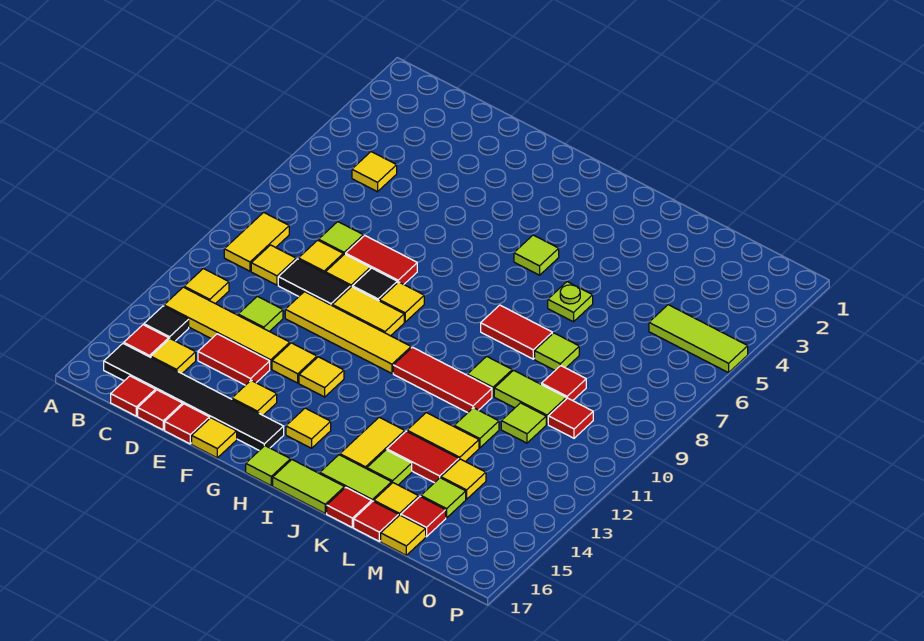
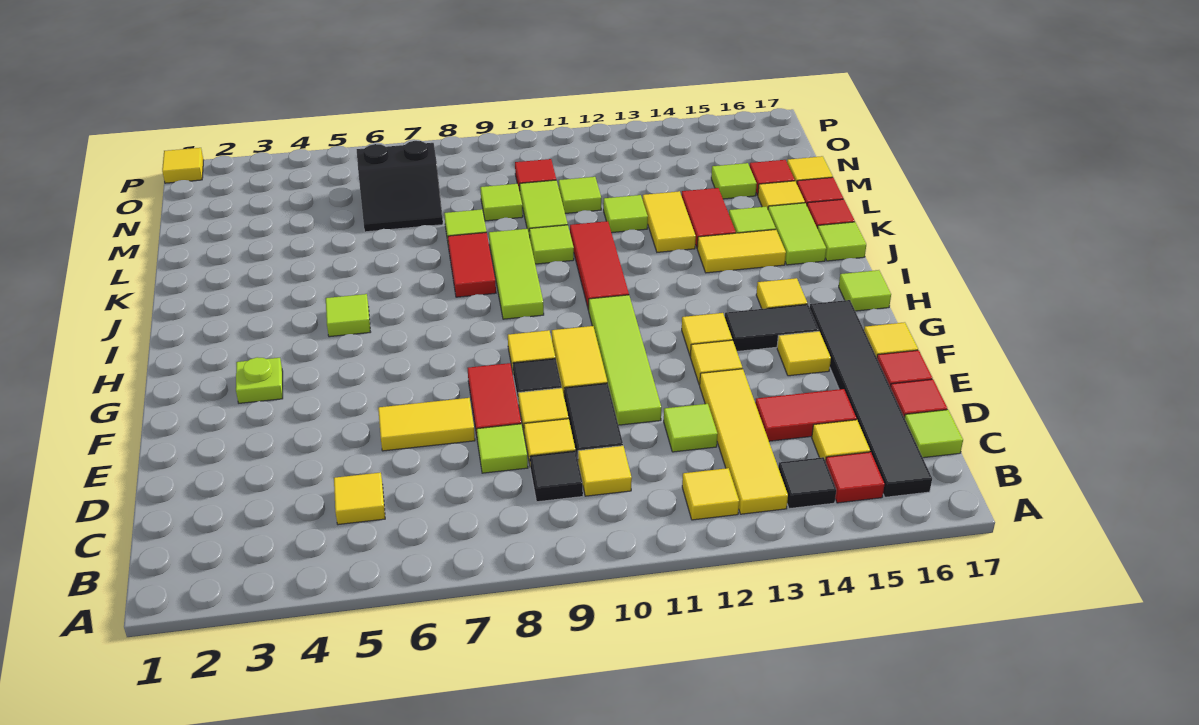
yellow 1x2 tile [224,212,289,271] -> yellow 1x2 tile moved to [378,398,475,451]
none -> black 1x1 tile [530,451,583,502]
red 1x1 tile [111,376,155,416] -> lime 1x1 tile [905,410,963,458]
red 1x2 tile [198,334,270,385] -> red 1x2 tile turned to [755,389,856,441]
yellow 1x4 tile [285,292,411,373] -> lime 1x4 tile [589,295,661,425]
none -> black 1x2 tile [725,304,819,352]
lime 1x2 tile [273,460,345,513] -> lime 1x1 tile [817,222,866,261]
lime 1x1 plate [548,282,593,322] -> lime 1x1 plate moved to [236,357,283,403]
none -> black 2x2 slope [357,141,443,232]
red 1x1 tile [542,366,586,401] -> lime 1x1 tile [480,184,523,221]
yellow 1x1 tile [441,459,486,499] -> yellow 1x1 tile moved to [162,148,203,183]
lime 1x3 tile [649,305,748,373] -> lime 1x3 tile moved to [489,229,544,319]

